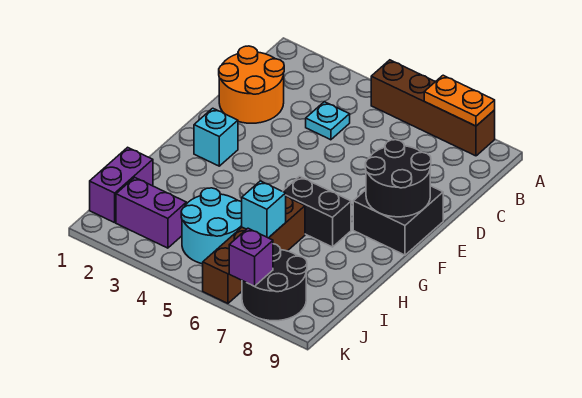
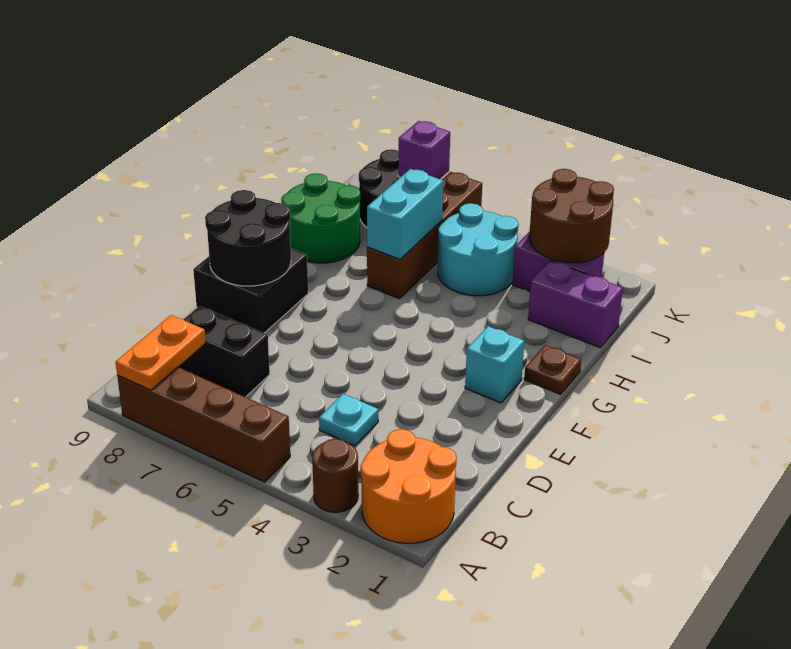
none -> brown 1x1 round brick [312,439,358,512]
orange 1x2 plate [424,75,495,126] -> orange 1x2 plate turned to [116,315,206,390]
orange 2x2 round brick [219,46,284,123] -> orange 2x2 round brick moved to [361,429,457,543]
none -> brown 1x1 plate [524,345,581,394]
black 1x2 brick [283,176,351,247] -> black 1x2 brick moved to [178,306,270,397]
none -> green 2x2 round brick [281,173,361,263]
purple 1x2 brick [90,147,153,223] -> purple 1x2 brick turned to [528,261,623,347]
cyan 1x1 brick [242,181,286,238] -> cyan 1x2 brick [367,169,443,259]
none -> brown 2x2 round brick [529,169,614,263]

